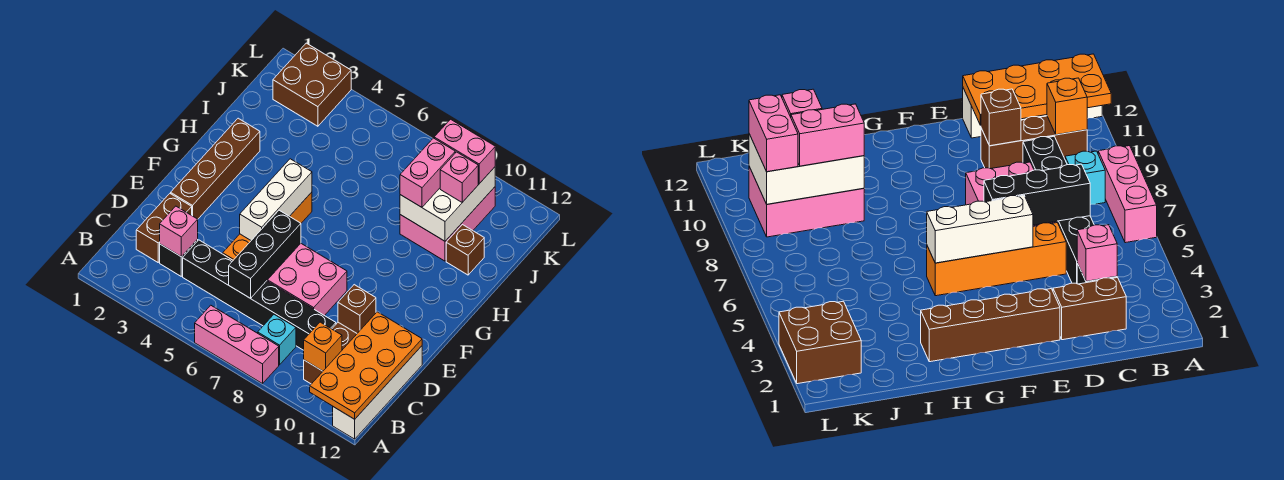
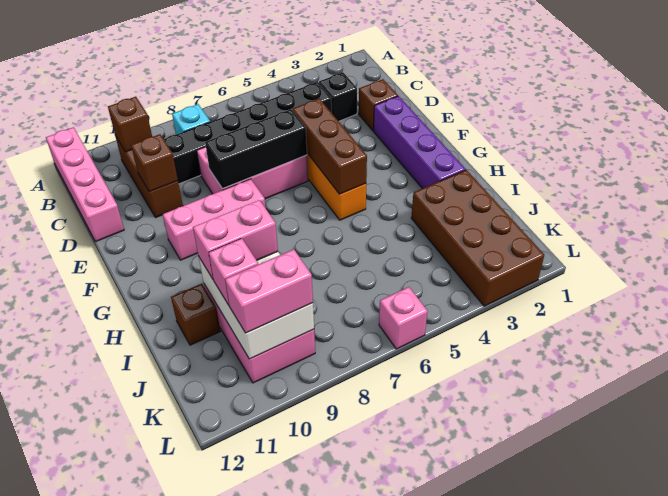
pink 1x3 brick [195,305,279,384] -> pink 1x3 brick moved to [163,179,266,260]
orange 2x4 plate [310,312,422,419] -> none
white 1x4 brick [333,346,422,439] -> pink 1x4 brick [46,127,124,242]
orange 1x1 brick [304,322,342,371] -> brown 1x1 brick [108,97,152,152]
brown 1x2 brick [136,194,192,262] -> brown 1x1 brick [359,79,398,131]
pink 1x1 brick [160,206,198,257] -> pink 1x1 brick moved to [379,287,427,349]
black 1x3 brick [229,210,301,298] -> black 1x3 brick turned to [205,109,307,189]
brown 1x4 brick [171,118,260,219] -> purple 1x4 brick [374,96,465,189]
white 1x3 brick [240,159,312,240] -> brown 1x3 brick [293,99,367,194]
pink 1x2 brick [400,138,455,207] -> pink 1x2 brick turned to [193,200,278,279]
brown 2x2 brick [273,43,351,126] -> brown 2x4 brick [411,170,544,306]

